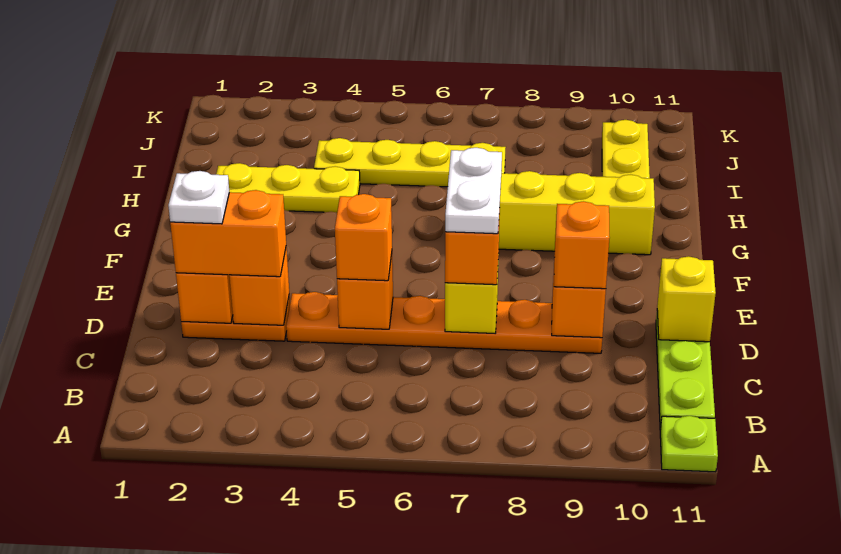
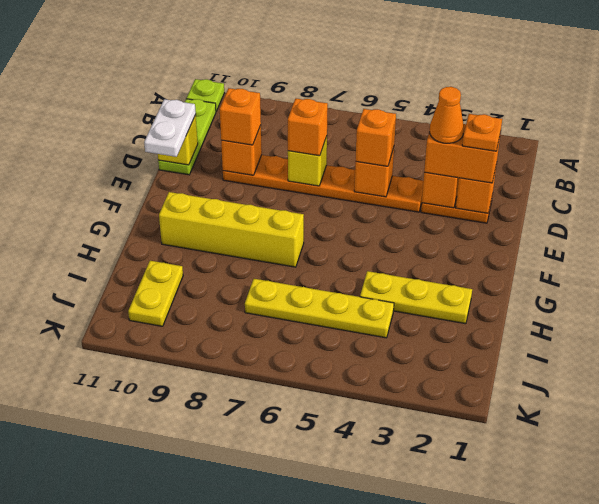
white 1x1 plate [168,171,229,224] -> orange 1x1 plate [462,114,502,151]
none -> orange 1x1 cone [430,87,464,143]
white 1x2 plate [445,148,502,234] -> white 1x2 plate moved to [144,99,196,157]

